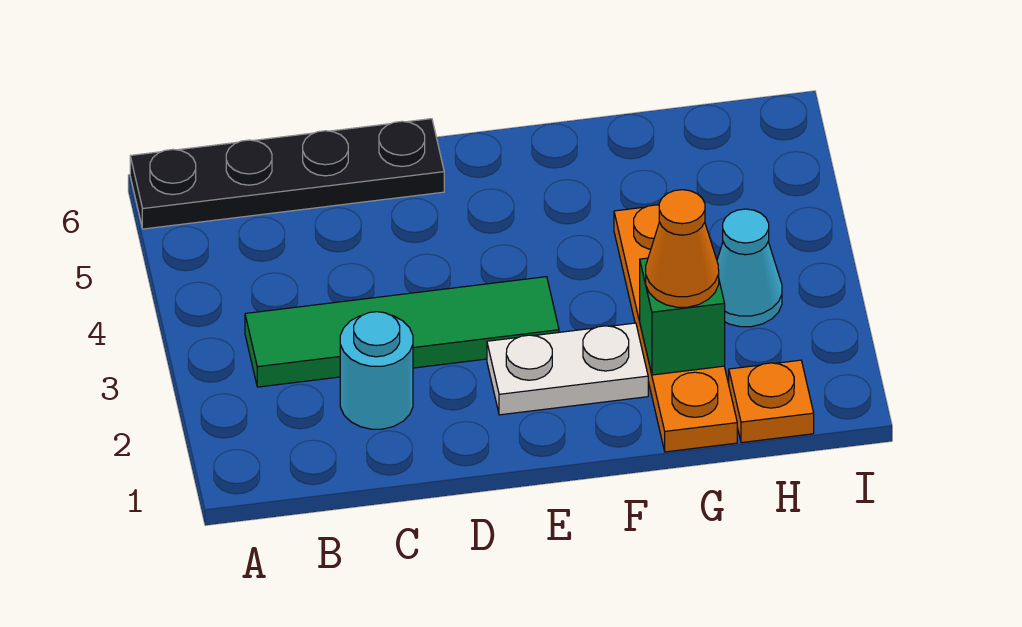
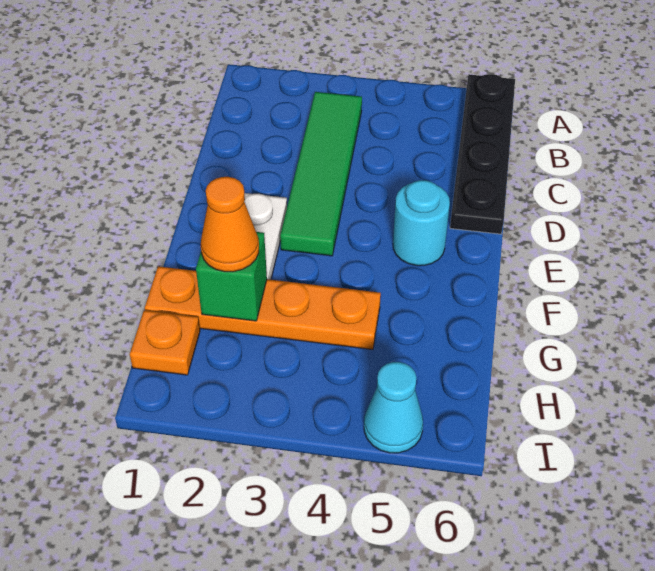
cyan 1x1 round brick [340,312,413,429] -> cyan 1x1 round brick moved to [393,180,450,266]
cyan 1x1 cone [717,209,782,327] -> cyan 1x1 cone moved to [364,362,423,453]

